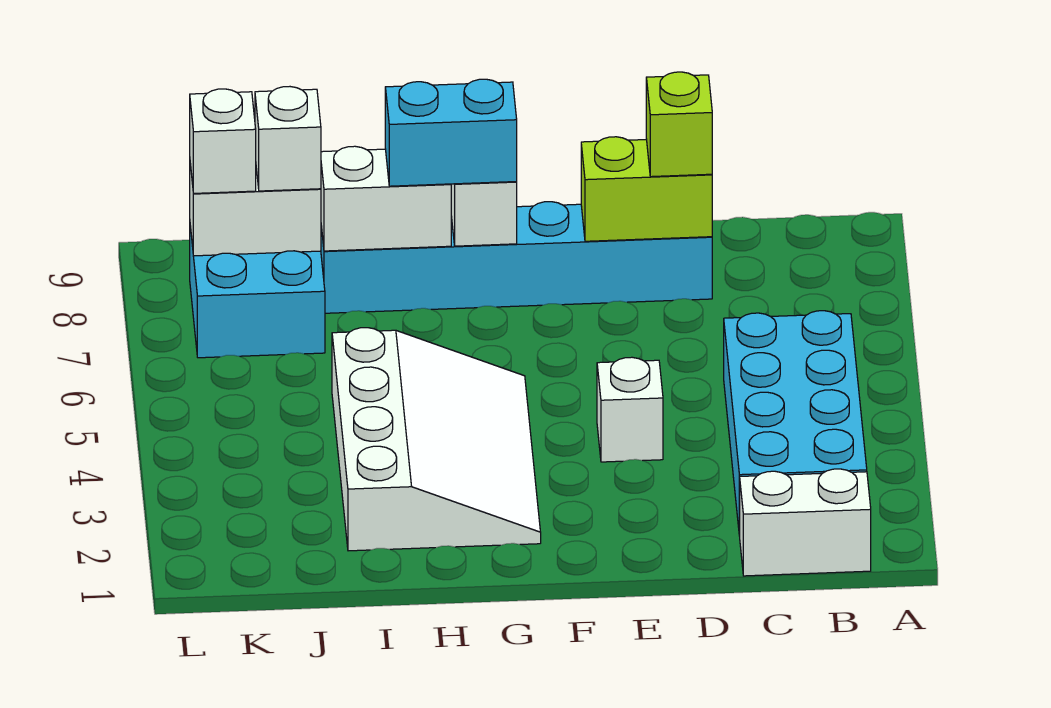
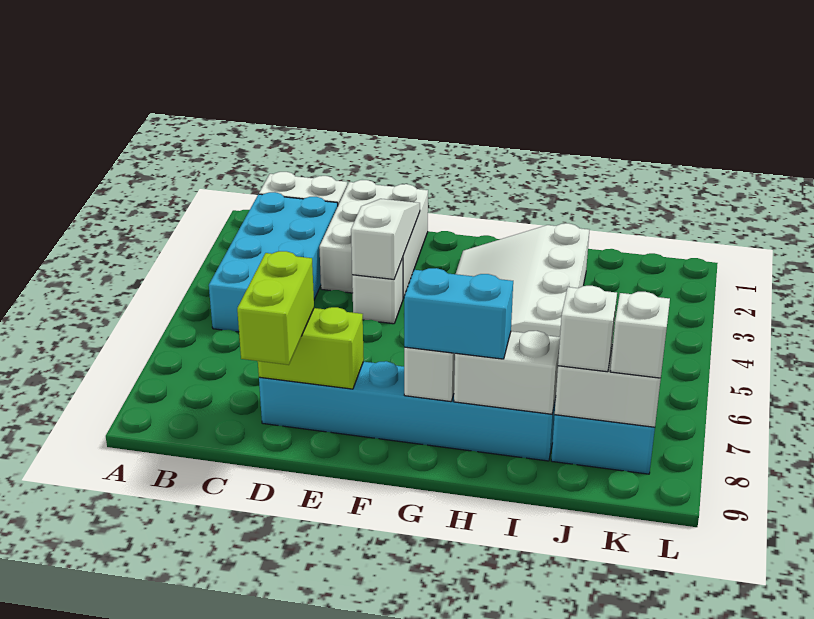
none -> white 2x3 brick [319,180,428,298]
lime 1x1 brick [646,72,712,177] -> lime 1x2 brick [237,251,314,365]
none -> white 1x3 slope [351,199,420,279]

